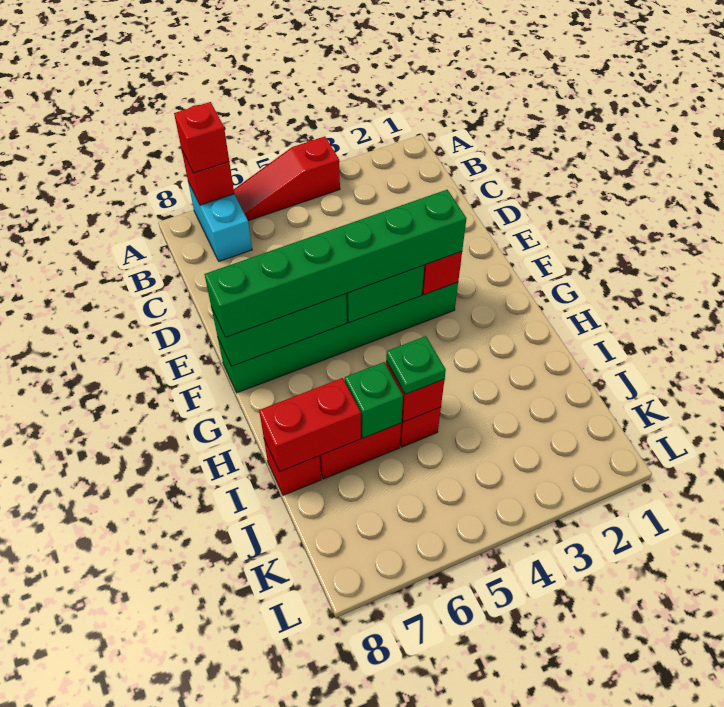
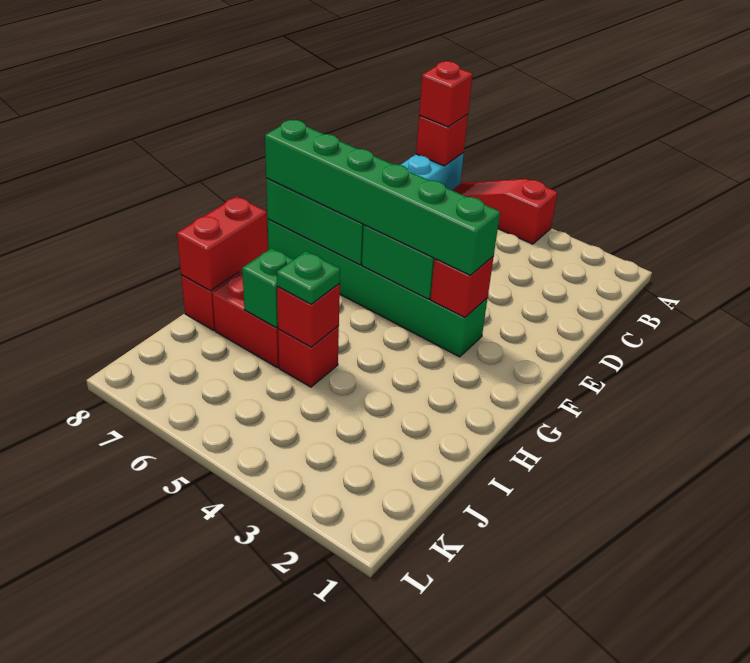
red 1x2 brick [259,378,361,472] -> red 1x2 brick turned to [177,196,268,291]

